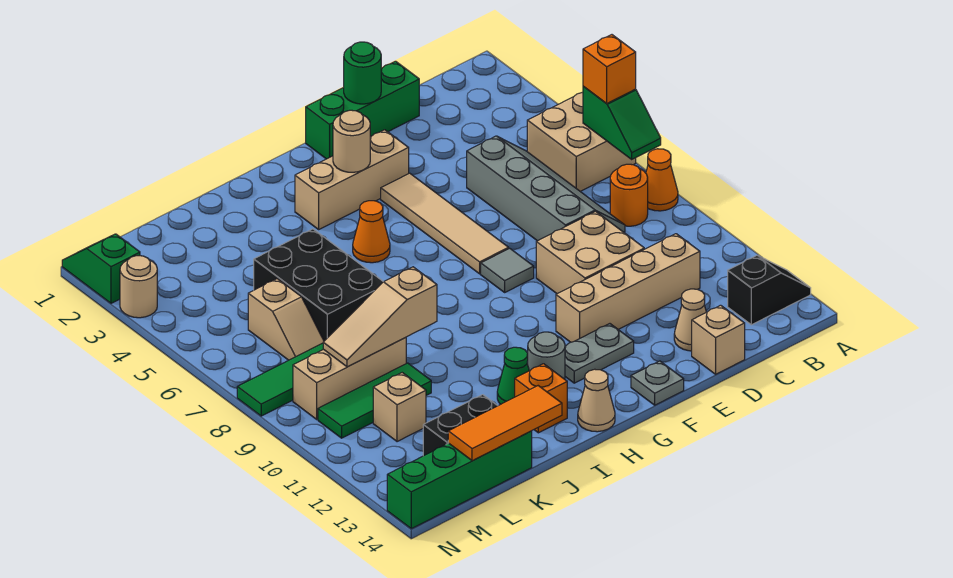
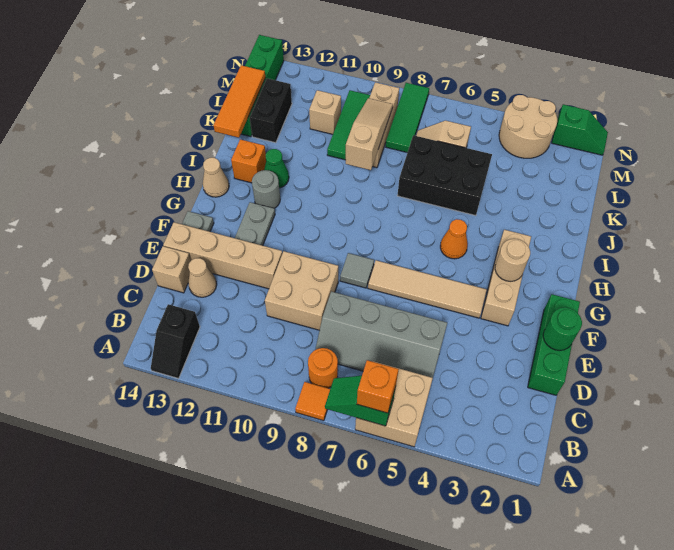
orange 1x1 cone [646,149,678,211] -> orange 1x1 tile [295,382,330,421]
tan 1x4 brick [556,234,700,342] -> tan 1x4 brick turned to [163,222,282,289]
tan 1x1 round brick [120,256,157,318] -> tan 2x2 round brick [499,95,557,158]

